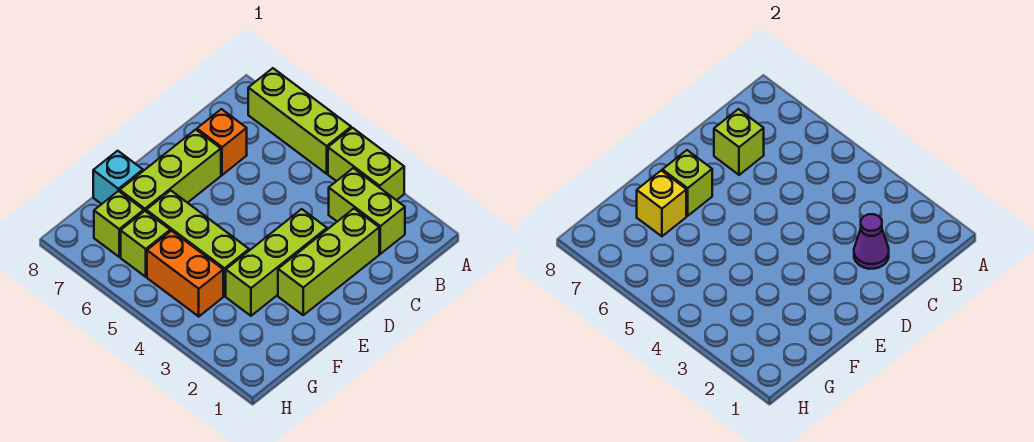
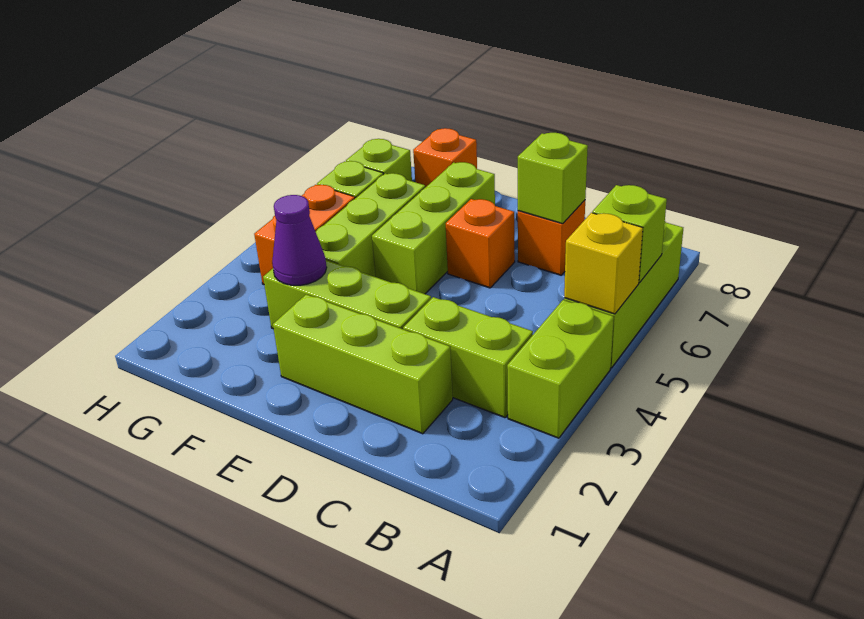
lime 1x2 brick [329,168,405,254] -> lime 1x2 brick turned to [403,297,533,418]
purple 1x1 cone [854,214,889,269] -> purple 1x1 cone moved to [272,195,327,285]
none -> orange 1x1 brick [446,199,515,288]
lime 1x3 brick [120,130,221,211] -> lime 1x3 brick turned to [372,162,495,294]
lime 1x1 brick [662,150,712,216] -> lime 1x1 brick moved to [592,185,667,283]
yellow 1x1 brick [637,171,686,236] -> yellow 1x1 brick moved to [564,213,643,314]
cyan 1x1 brick [93,151,143,204] -> orange 1x1 brick [413,128,477,187]

